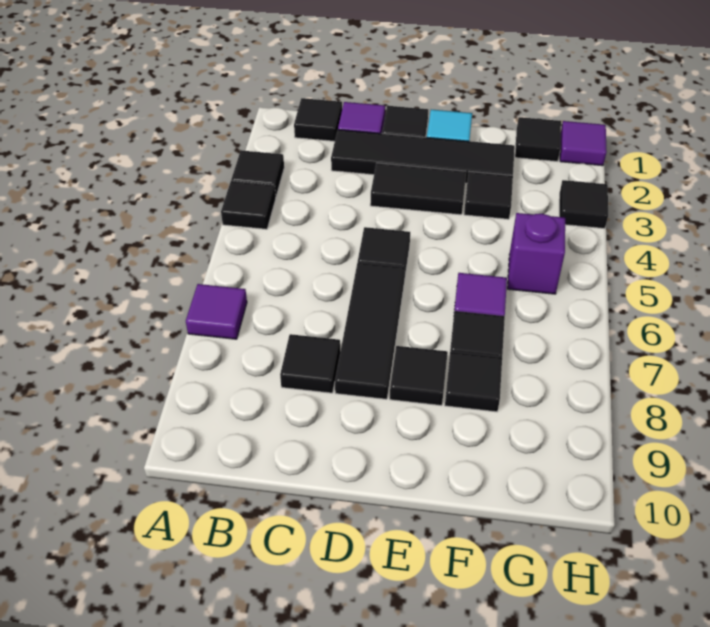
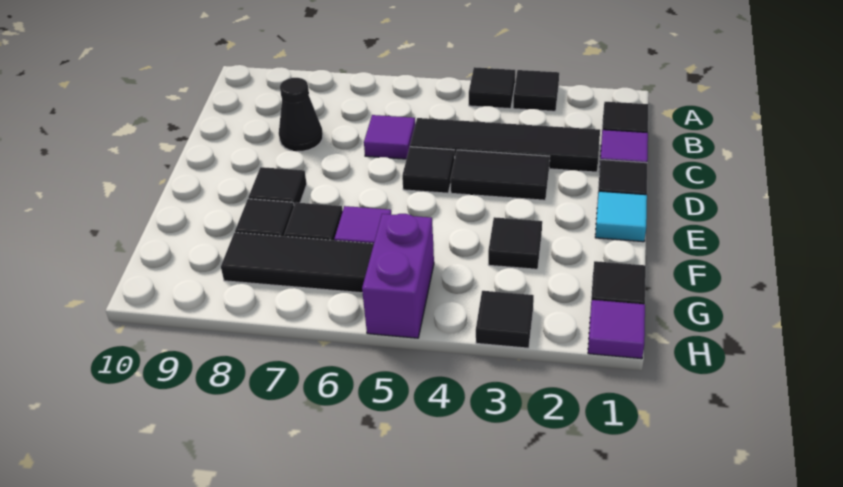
purple 1x1 tile [186,284,247,339] -> purple 1x1 tile moved to [364,115,415,159]
black 1x4 tile [331,130,515,183] -> black 1x4 tile turned to [410,118,600,172]
black 1x1 tile [280,334,340,393] -> black 1x1 cone [279,78,323,152]
black 1x2 tile [370,163,466,215] -> black 1x2 tile turned to [450,150,550,200]
black 1x3 tile [335,262,405,399] -> black 1x3 tile moved to [221,233,374,293]
purple 1x1 brick [507,213,565,294] -> purple 1x2 brick [362,214,434,338]

